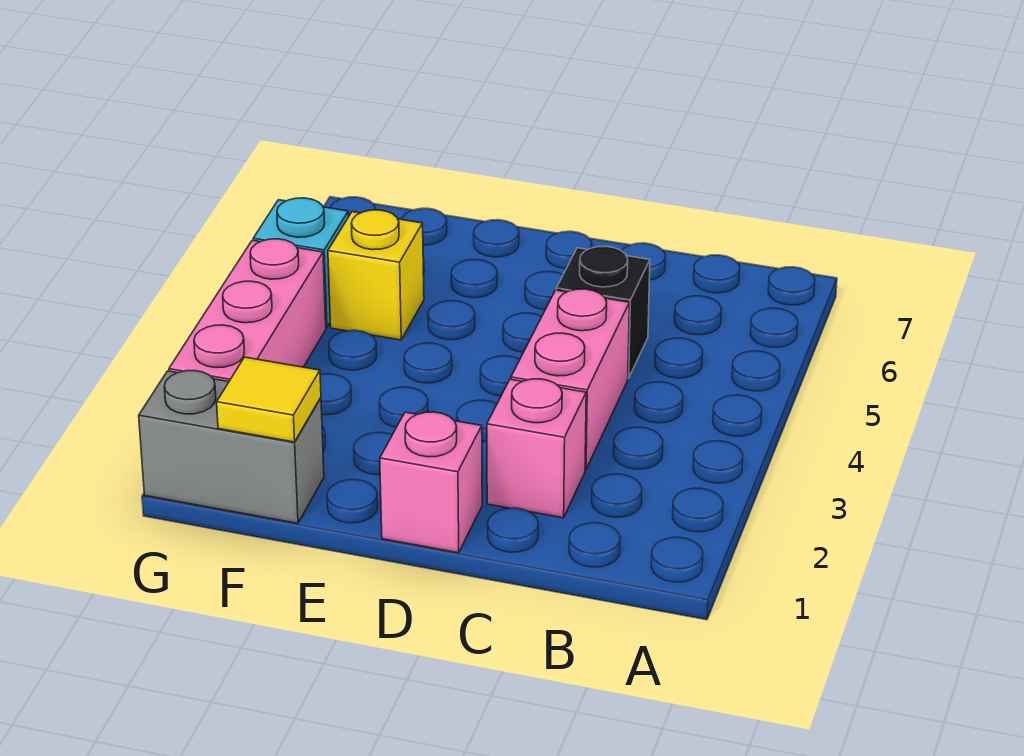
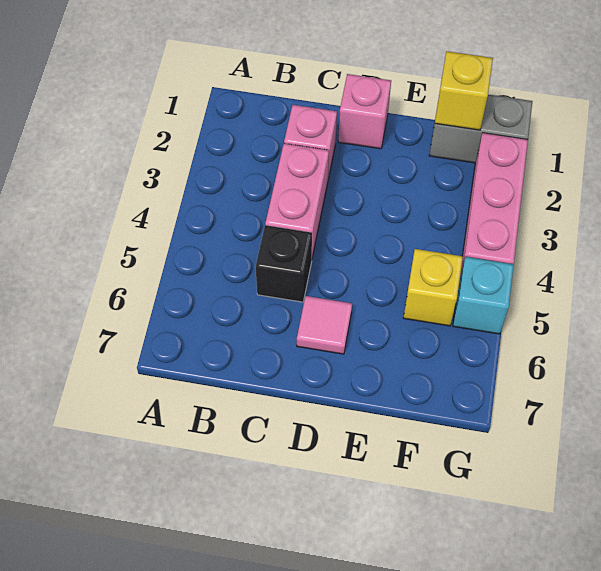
none -> pink 1x1 tile [297,296,352,354]
yellow 1x1 tile [217,357,321,442] -> yellow 1x1 brick [435,51,493,130]

